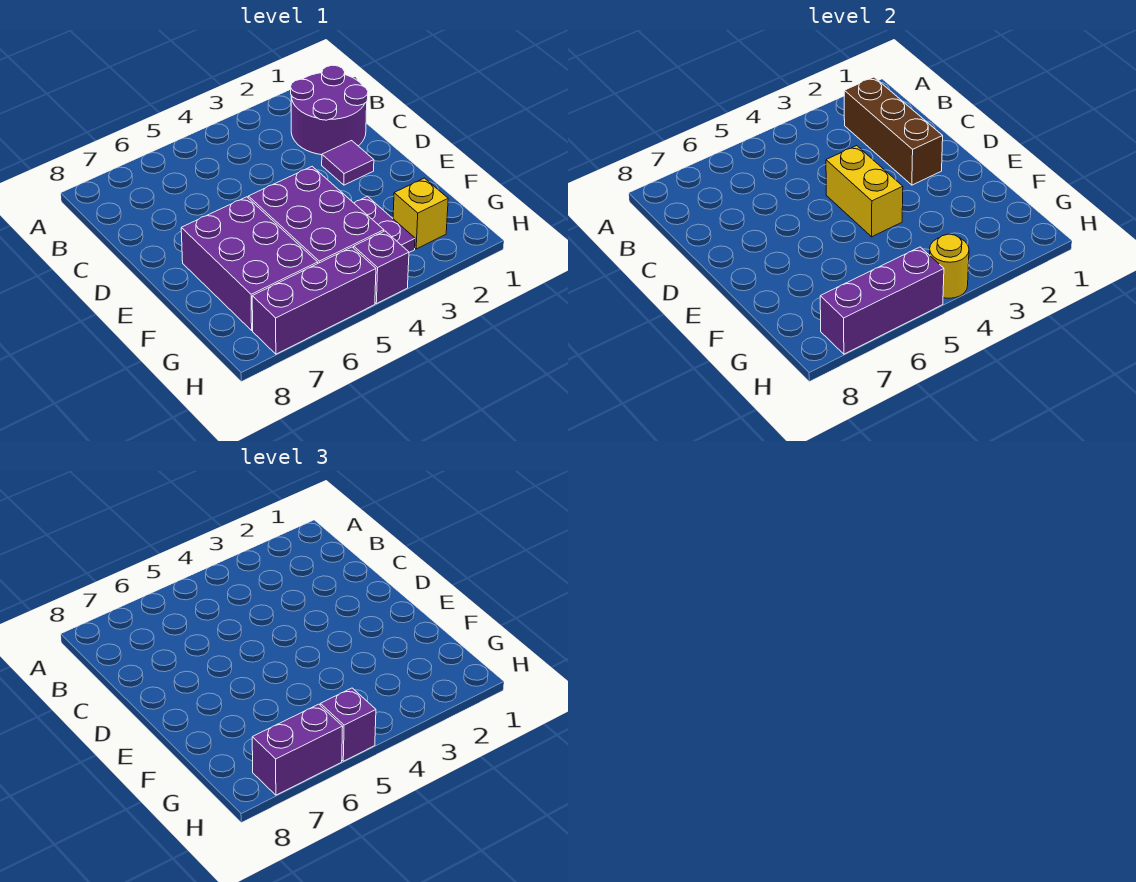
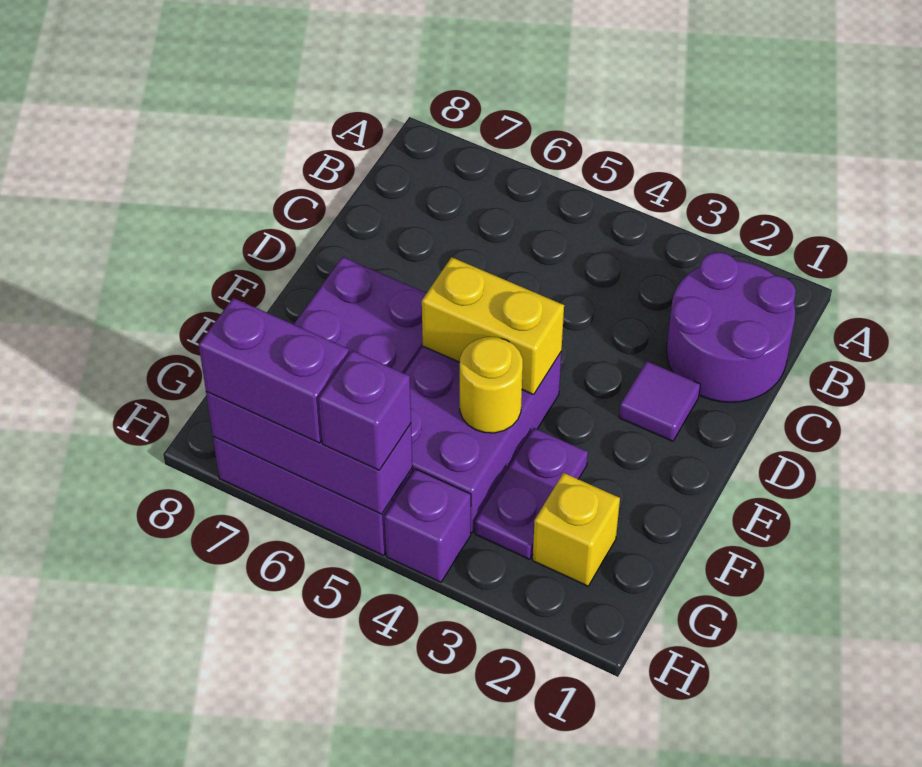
brown 1x3 brick [844,77,943,185] -> none
yellow 1x2 brick [826,146,903,237] -> yellow 1x2 brick turned to [422,257,564,395]
yellow 1x1 round brick [929,234,969,298] -> yellow 1x1 round brick moved to [460,337,523,433]

